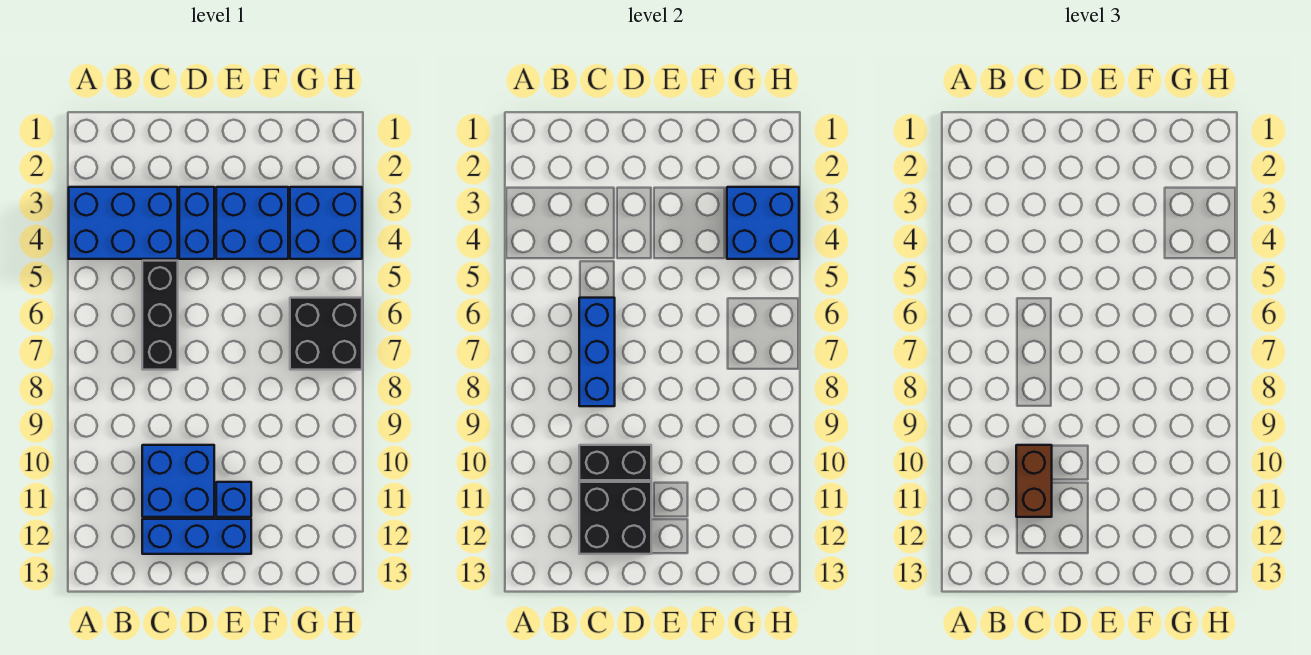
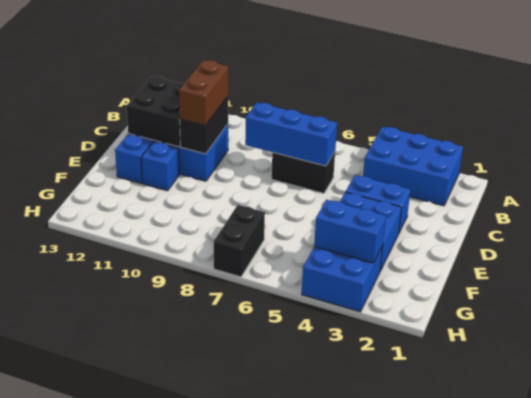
blue 2x3 brick [69,187,178,259] -> blue 2x3 brick turned to [363,126,463,206]
black 1x3 brick [142,261,178,370] -> black 1x2 brick [272,152,335,193]
brown 1x2 brick [1016,445,1052,517] -> brown 1x2 brick turned to [179,60,228,125]
blue 2x2 brick [727,187,799,259] -> blue 1x2 brick [314,200,386,263]
black 2x2 brick [290,298,362,370] -> black 1x2 brick [214,205,265,277]

